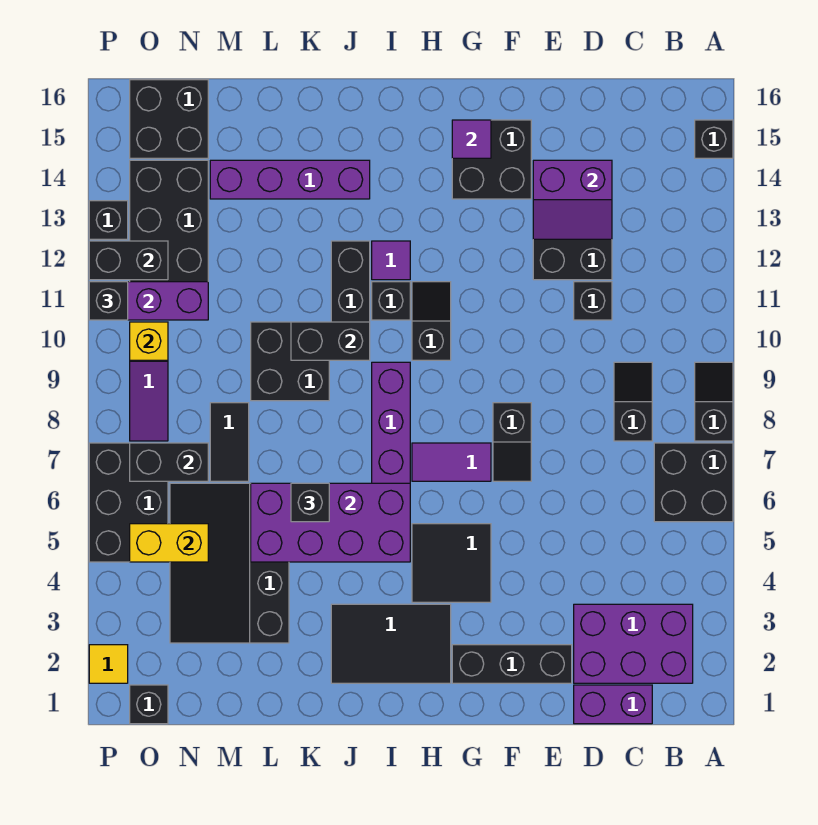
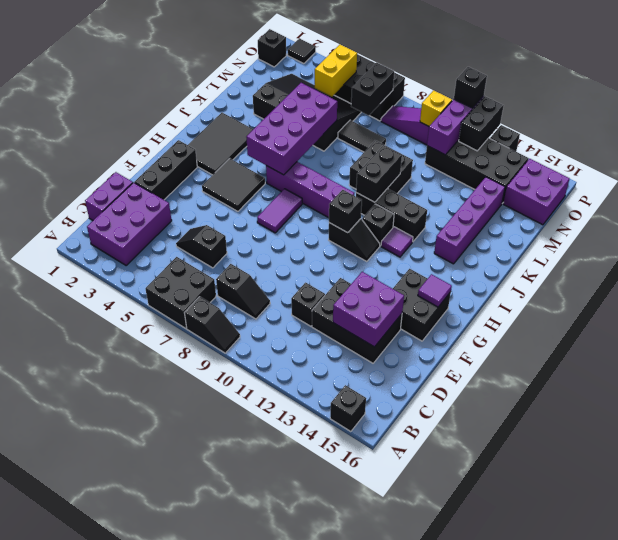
purple 2x2 slope [533,160,612,239] -> purple 2x2 brick [333,272,404,347]
black 1x2 slope [493,403,531,481] -> black 1x2 slope moved to [176,225,227,268]
black 1x1 brick [291,483,329,522] -> black 1x1 brick moved to [329,190,362,233]
black 2x2 brick [130,80,208,158] -> purple 2x2 brick [503,159,570,225]
yellow 1x1 tile [89,645,128,683] -> black 1x1 tile [288,39,316,64]

